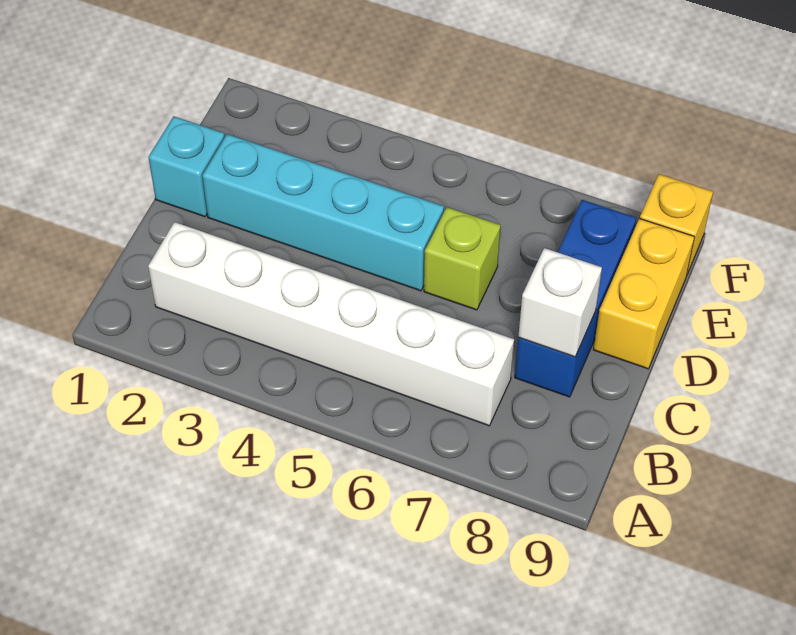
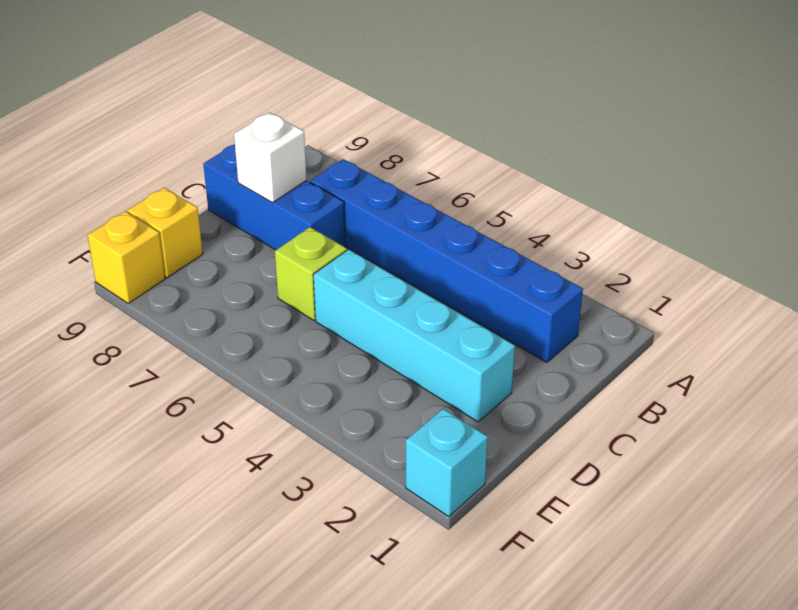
white 1x6 brick [148,222,514,426] -> blue 1x6 brick [310,159,583,362]
blue 1x3 brick [515,200,636,397] -> blue 1x3 brick turned to [203,144,345,250]
cyan 1x1 brick [148,117,225,217] -> cyan 1x1 brick moved to [406,409,488,517]
yellow 1x2 brick [593,219,694,369] -> yellow 1x1 brick [128,188,203,278]

